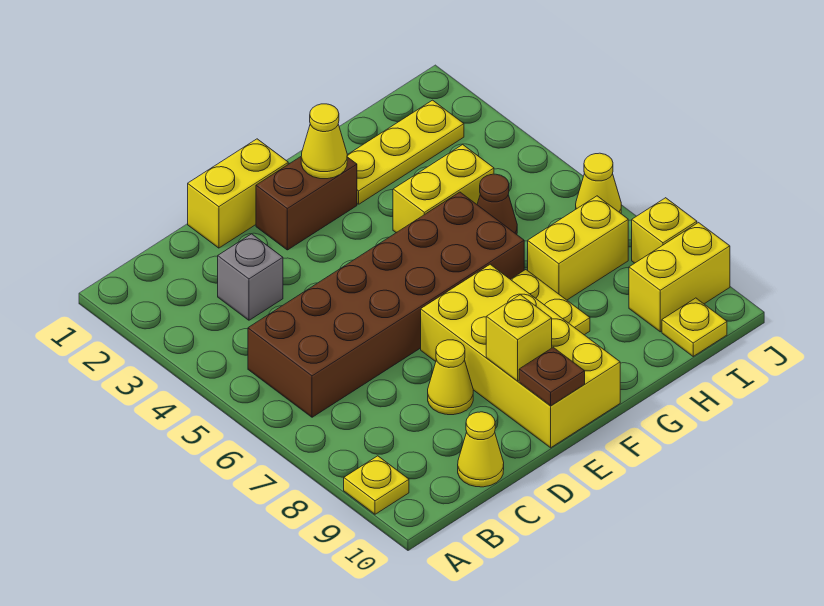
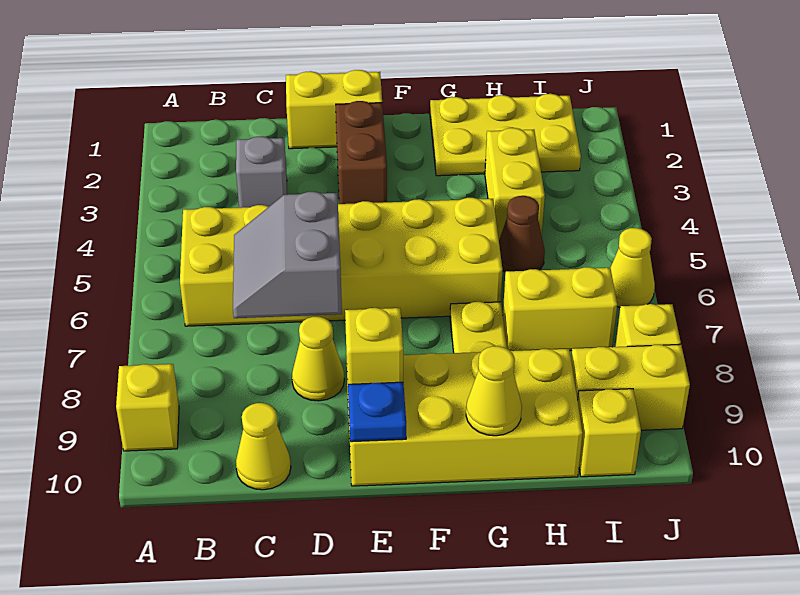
yellow 1x1 plate [344,456,409,514] -> yellow 1x1 brick [116,364,179,451]
brown 2x6 brick [248,192,524,417] -> yellow 2x6 brick [180,198,503,326]
none -> grey 2x2 slope [233,192,342,318]
brown 1x2 brick [256,157,357,250] -> brown 1x2 brick turned to [336,101,387,204]
yellow 2x4 brick [421,264,620,448] -> yellow 2x4 brick turned to [347,349,583,486]
brown 1x1 plate [519,347,585,406] -> blue 1x1 plate [348,382,406,442]
yellow 1x1 cone [301,104,347,179] -> yellow 1x1 cone moved to [466,346,522,436]
yellow 1x3 plate [347,100,464,204] -> yellow 2x3 plate [430,94,581,176]
yellow 1x2 brick [393,145,494,233] -> yellow 1x2 brick turned to [485,128,545,239]
yellow 1x1 plate [662,298,727,356] -> yellow 1x1 brick [578,389,641,477]

